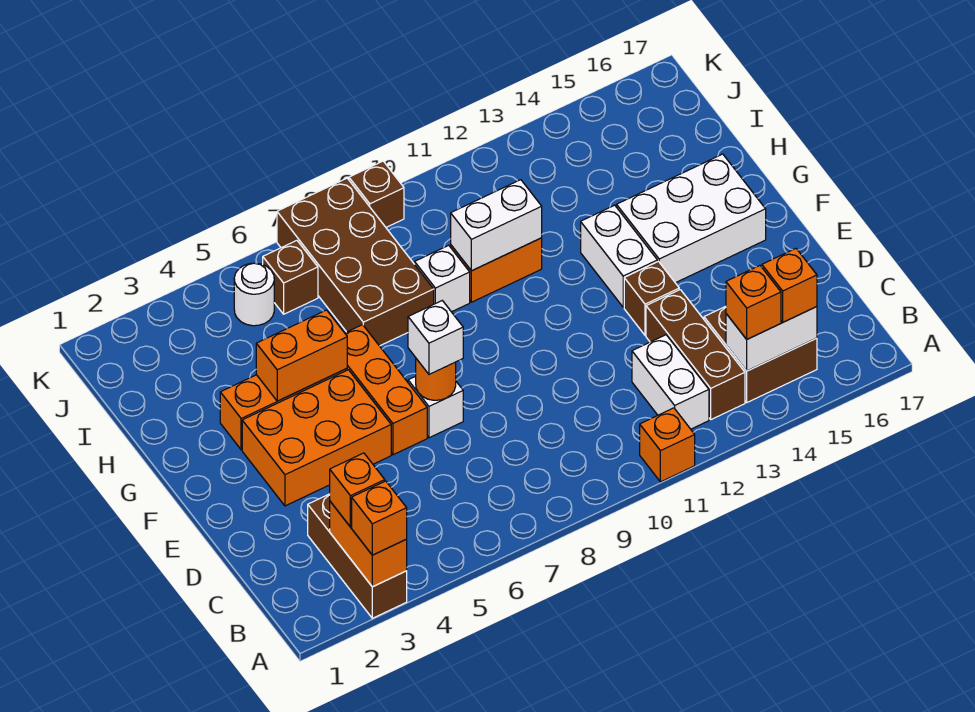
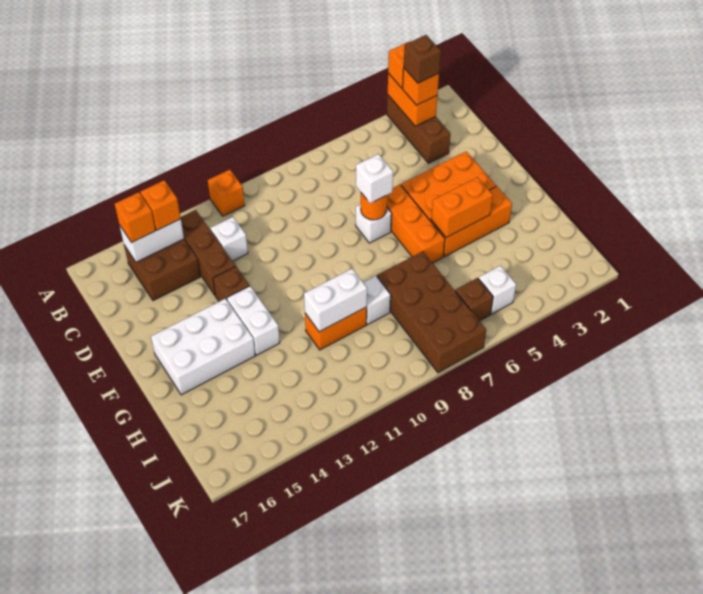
white 1x2 brick [632,335,709,429] -> white 1x1 brick [210,217,248,261]
white 1x1 round brick [234,263,274,326] -> white 1x1 brick [478,266,516,314]
brown 1x1 brick [349,161,404,227] -> brown 1x1 brick moved to [404,35,441,83]

